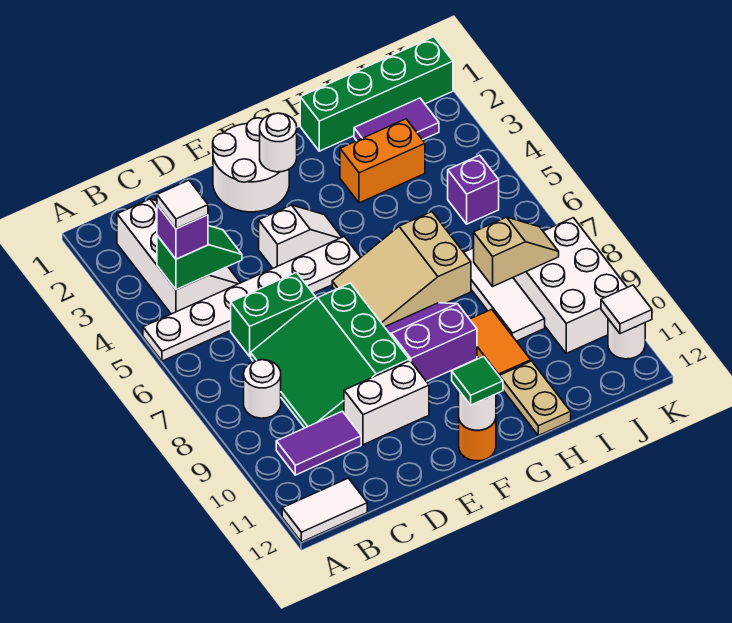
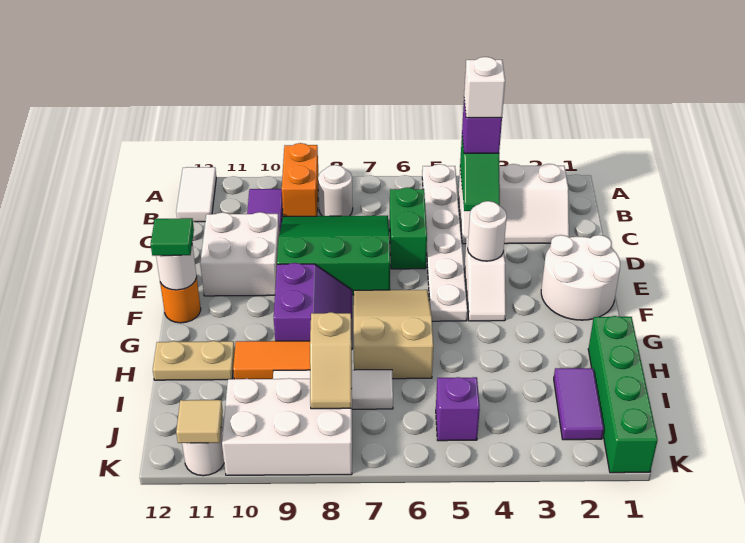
white 1x1 tile [157,180,208,229] -> white 1x1 brick [464,57,505,118]
white 1x2 brick [344,361,429,445] -> white 2x2 brick [200,212,280,296]
white 1x1 round brick [260,113,297,172] -> white 1x1 round brick moved to [468,201,507,261]
orange 1x2 brick [340,119,425,203] -> orange 1x2 brick moved to [282,143,319,216]
white 1x1 tile [601,285,652,334] -> tan 1x1 tile [176,400,223,443]

